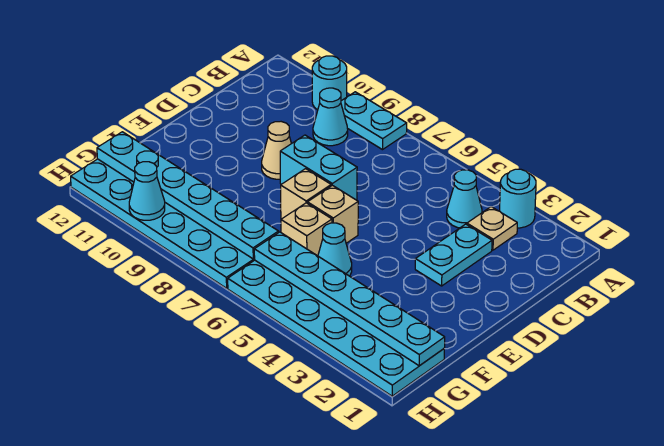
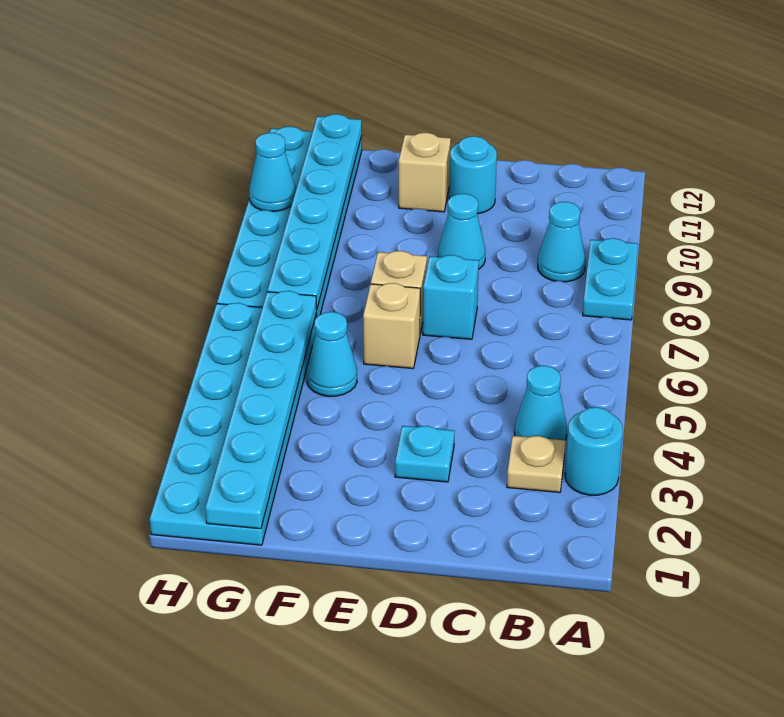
cyan 1x1 round brick [312,56,347,110] -> cyan 1x1 round brick moved to [449,136,497,214]
cyan 1x2 plate [415,224,492,286] -> cyan 1x1 plate [395,426,455,482]
cyan 1x2 brick [280,135,357,200] -> cyan 1x1 brick [423,255,479,339]
tan 1x1 cone [262,122,291,179] -> cyan 1x1 cone [438,194,485,269]
tan 1x1 brick [281,203,332,256] -> tan 1x1 brick moved to [399,133,451,212]

